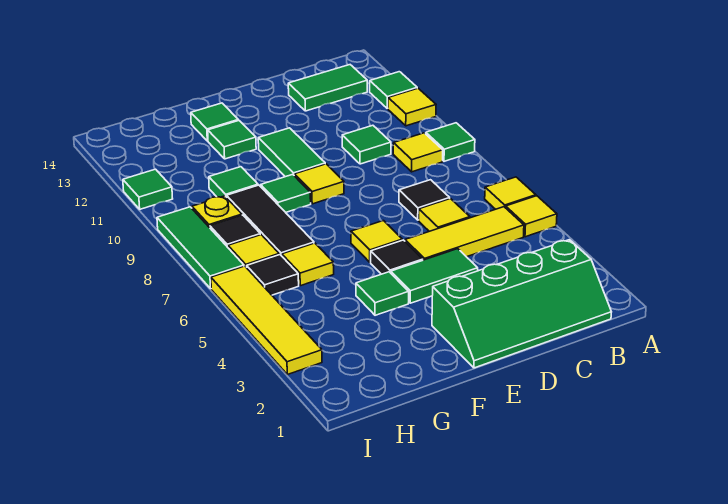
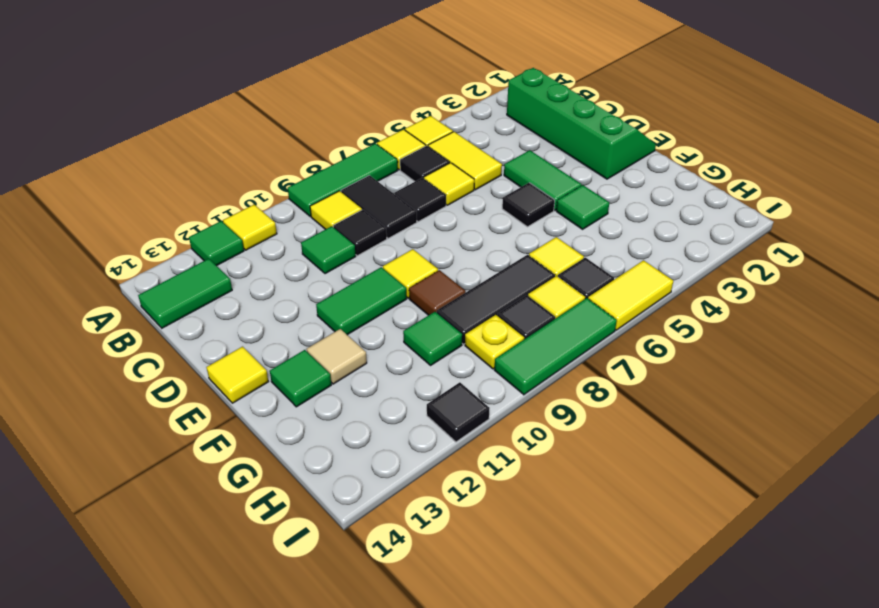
green 1x1 tile [426,123,475,161] -> green 1x3 tile [288,144,398,217]
yellow 1x3 tile [405,207,524,260] -> yellow 1x2 tile [428,132,502,190]
none -> black 1x1 tile [400,146,450,181]
none -> black 1x2 tile [341,175,417,238]
green 1x2 tile [288,65,367,111] -> green 1x2 tile turned to [138,259,232,328]
none -> black 1x1 tile [333,210,387,256]
yellow 1x1 tile [351,221,402,262] -> yellow 1x1 tile moved to [207,347,268,403]
green 1x1 tile [261,174,311,212] -> brown 1x1 tile [409,270,466,315]
green 1x1 tile [208,120,256,159] -> tan 1x1 tile [307,329,367,384]
yellow 1x4 tile [211,266,322,375] -> yellow 1x2 tile [588,260,673,330]
green 1x1 tile [123,169,173,209] -> black 1x1 tile [427,382,490,442]

